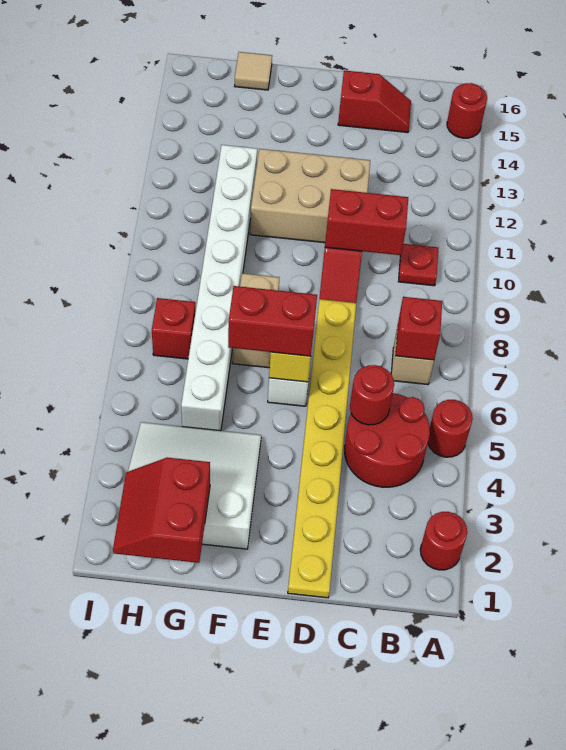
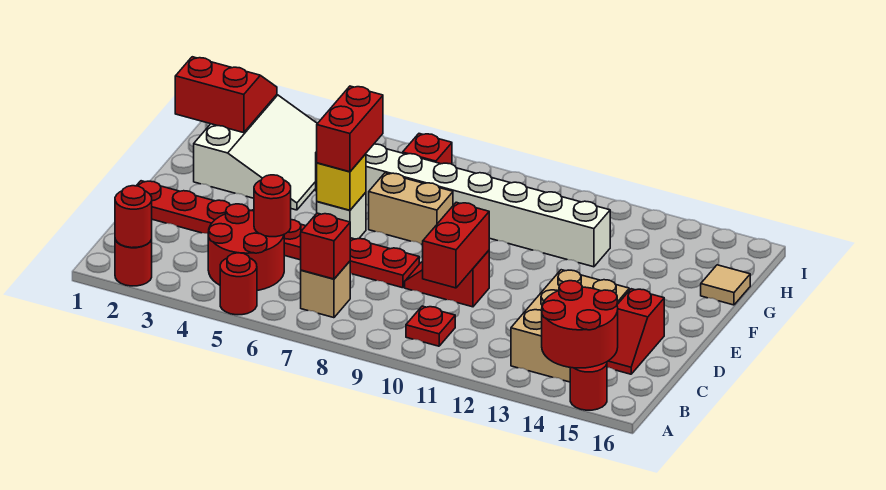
none -> red 1x1 round brick [115,186,152,248]
none -> red 2x2 round brick [542,281,618,368]
yellow 1x8 plate [288,299,356,598] -> red 1x8 plate [137,181,419,288]
tan 2x3 brick [250,149,370,243] -> tan 2x3 brick moved to [511,270,629,382]

